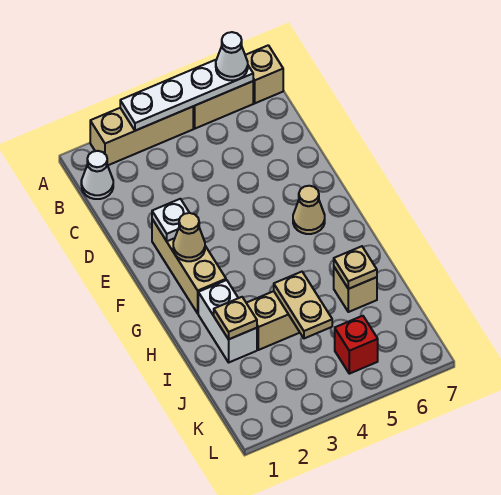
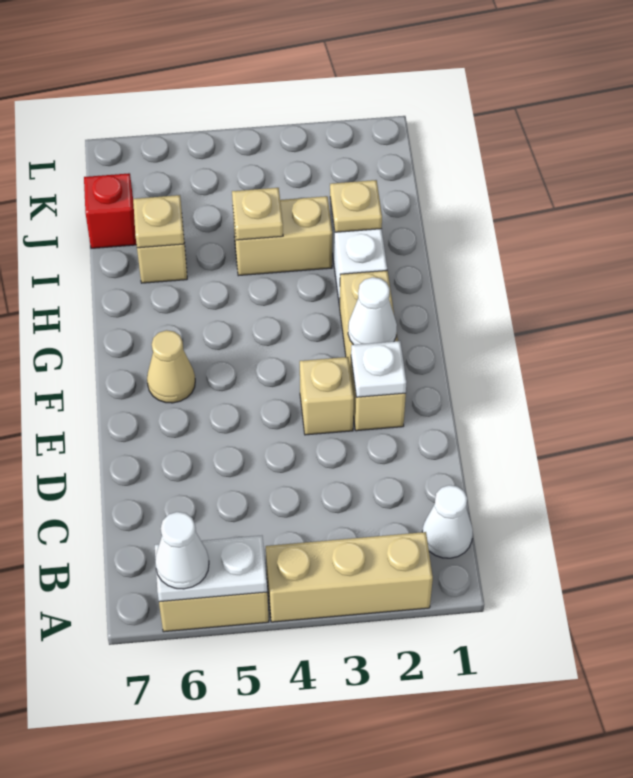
white 1x4 plate [120,60,253,131] -> white 1x2 plate [155,536,267,602]
tan 1x1 brick [245,45,283,103] -> tan 1x1 brick moved to [300,357,354,435]
tan 1x1 cone [173,213,205,261] -> white 1x1 cone [348,277,397,345]
tan 1x2 plate [274,272,332,338] -> tan 1x1 plate [232,188,283,240]
red 1x1 brick [335,316,378,374] -> red 1x1 brick moved to [84,173,137,248]

